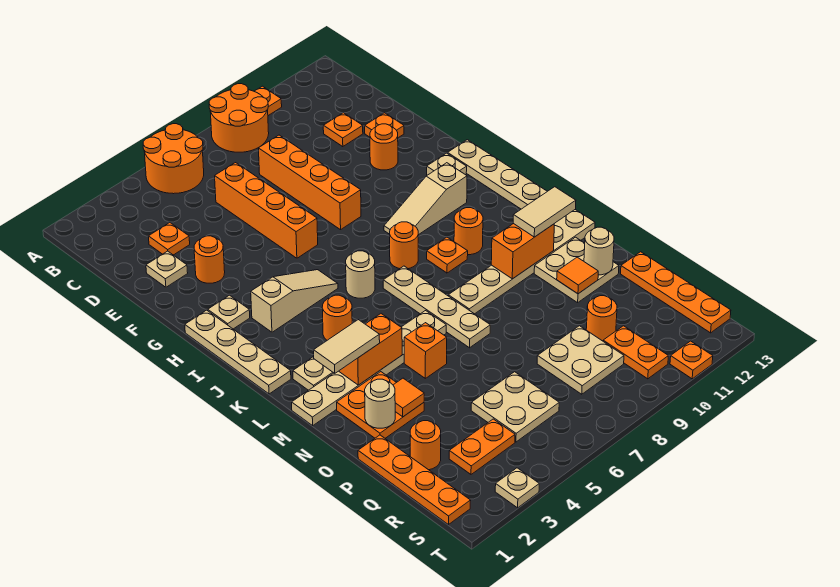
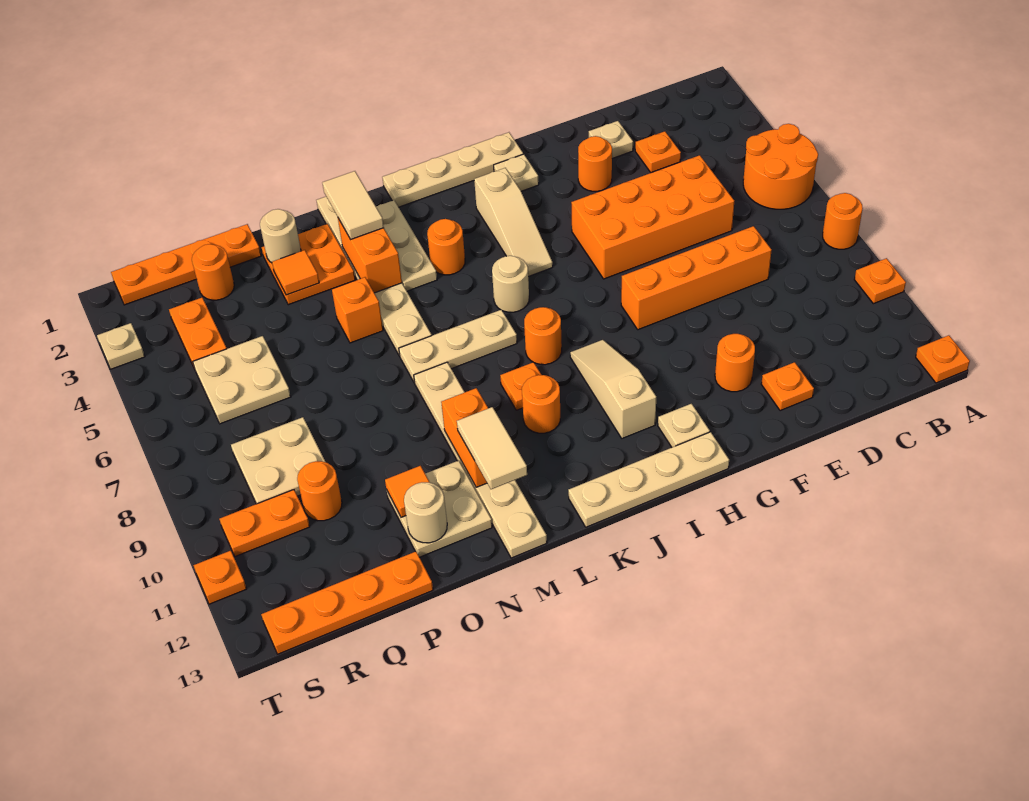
orange 2x2 round brick [209,84,269,152] -> orange 1x1 round brick [823,193,863,249]
orange 1x4 brick [215,163,318,258] -> orange 2x4 brick [571,155,734,279]
orange 1x1 plate [323,113,363,147] -> orange 1x1 plate moved to [916,335,970,383]
tan 1x4 plate [383,266,490,348] -> tan 1x3 plate [399,310,517,383]

